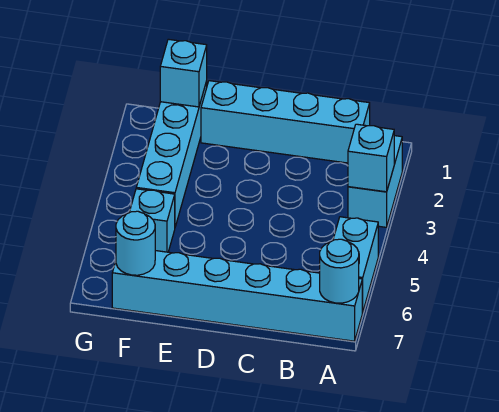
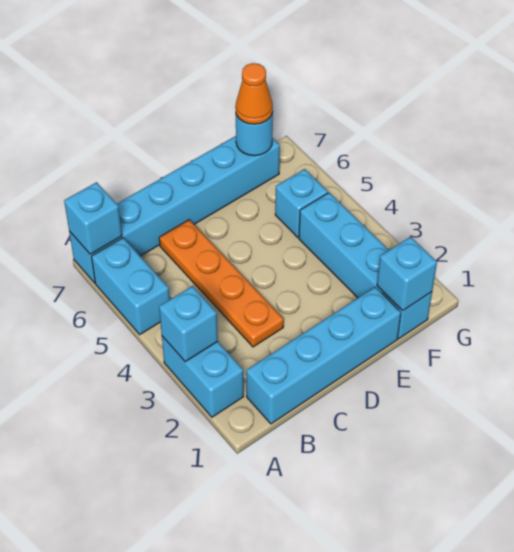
cyan 1x1 round brick [320,239,359,303] -> cyan 1x1 brick [64,182,122,254]
none -> orange 1x4 plate [159,220,284,347]
none -> orange 1x1 cone [235,63,273,124]

